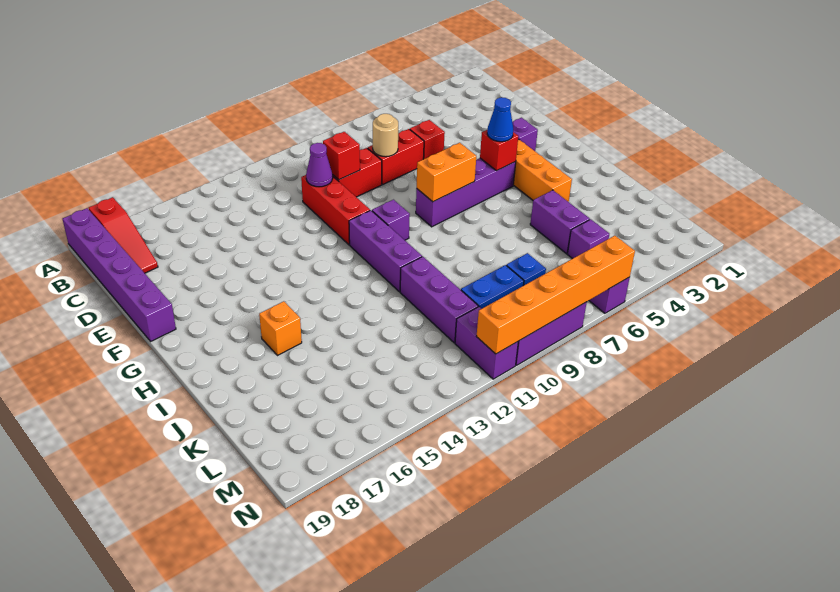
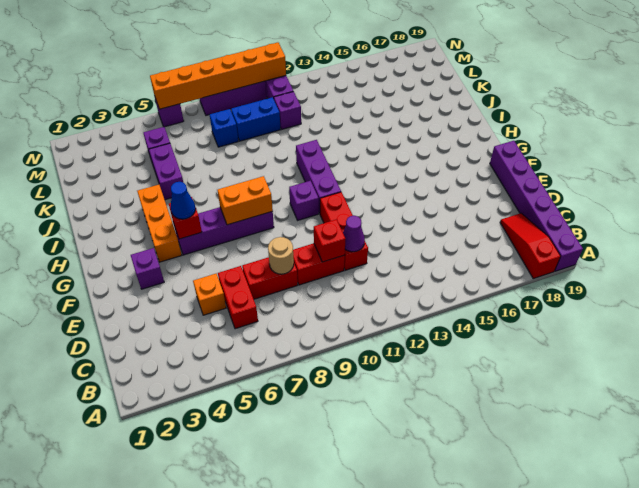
red 1x1 brick [410,120,445,159] -> red 1x2 brick [218,266,258,329]
orange 1x1 brick [259,301,302,356] -> orange 1x1 brick moved to [193,274,226,315]
purple 1x3 brick [400,257,478,343] -> purple 1x1 brick [274,92,301,129]

